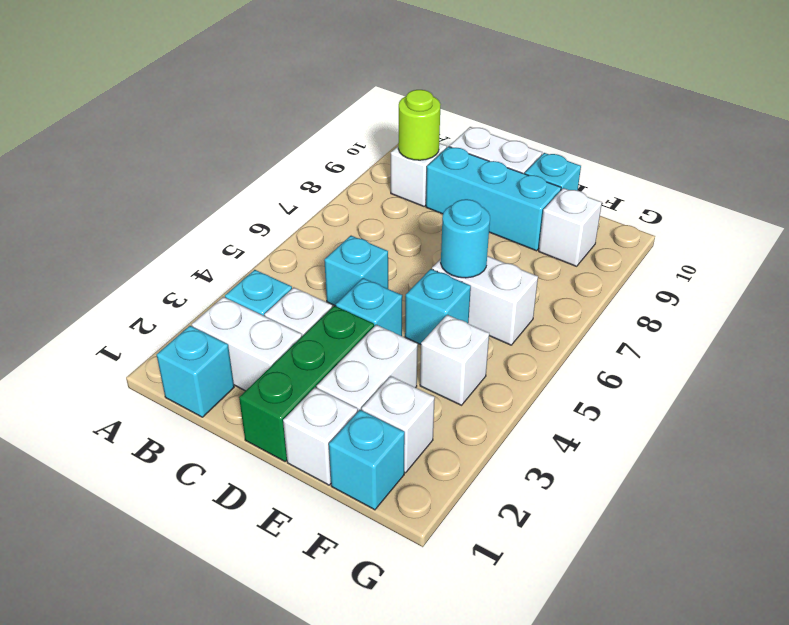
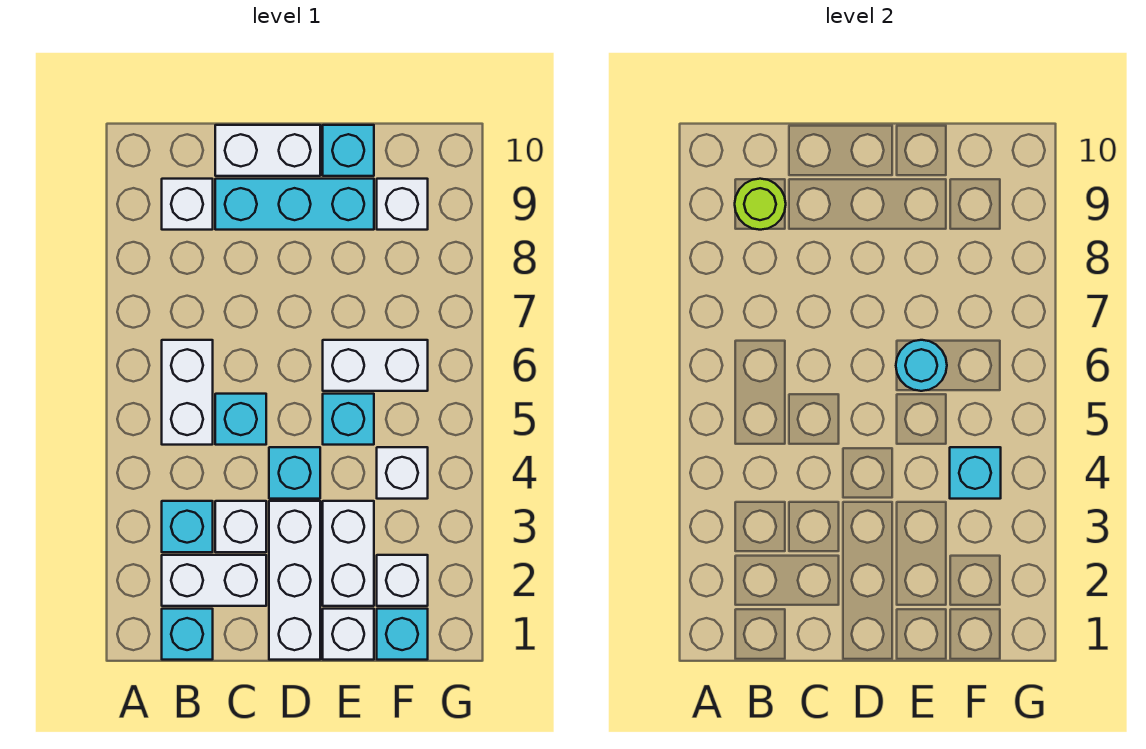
none -> white 1x2 brick [162,340,213,445]
green 1x3 brick [239,306,374,461] -> white 1x3 brick [269,501,320,660]
none -> cyan 1x1 brick [950,447,1001,499]

